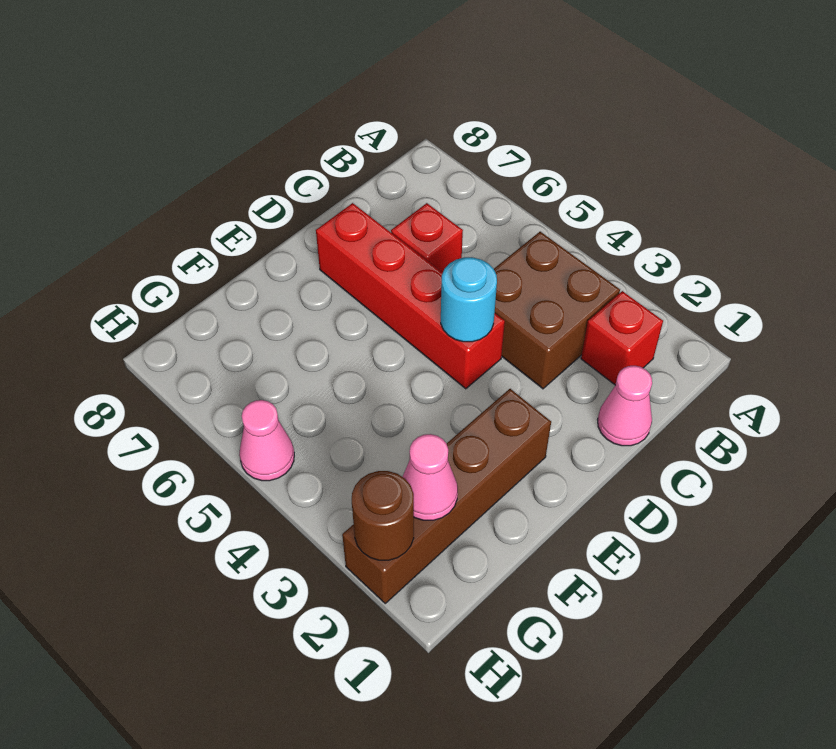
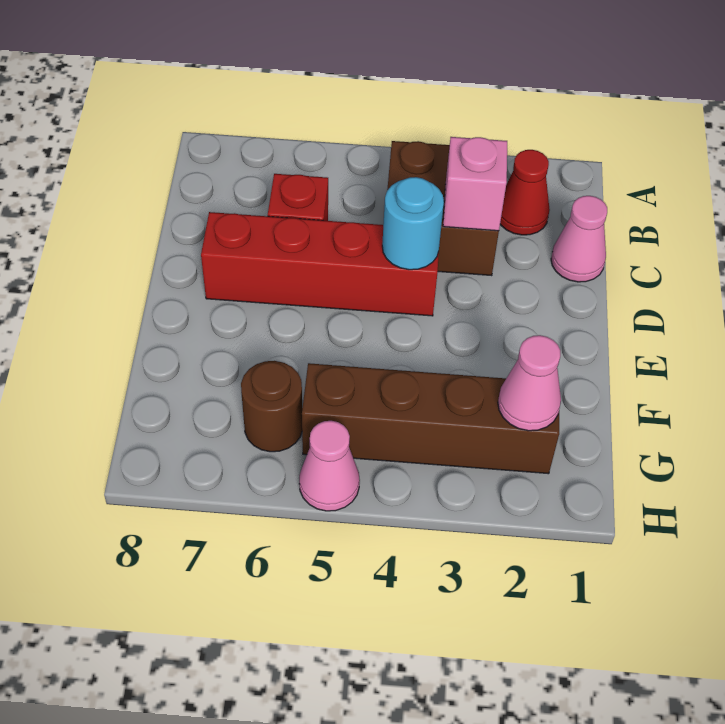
red 1x1 brick [581,291,663,385] -> red 1x1 cone [500,150,550,235]
none -> pink 1x1 brick [443,137,507,231]
brown 1x4 brick [342,389,551,603] -> brown 1x4 brick turned to [302,363,559,474]
brown 1x1 round brick [352,471,414,560] -> brown 1x1 round brick moved to [241,361,302,452]

